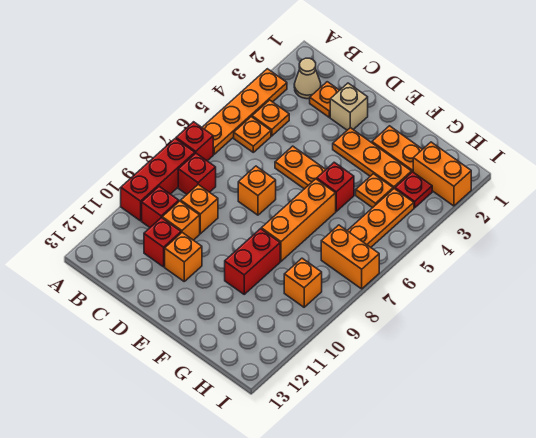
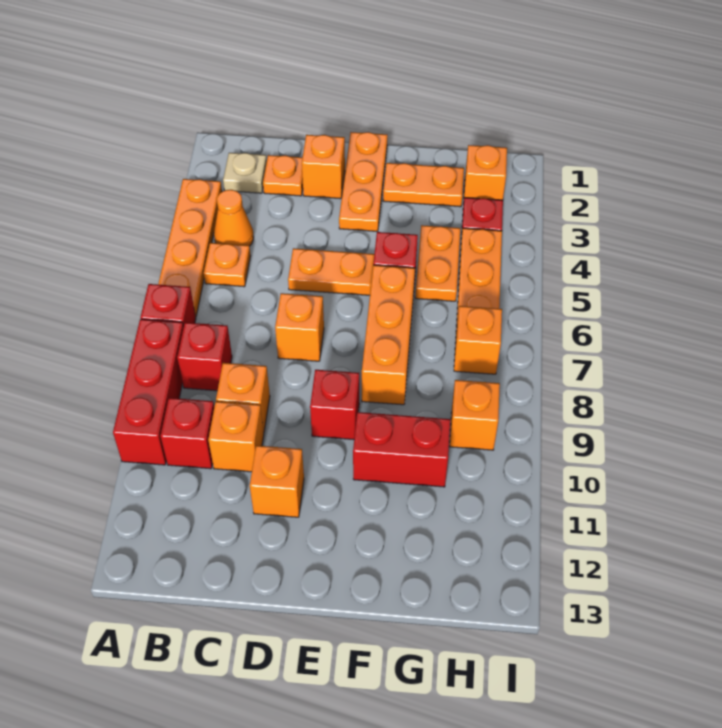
tan 1x1 cone [294,58,321,99] -> tan 1x1 plate [223,153,267,193]
orange 1x1 plate [252,100,289,136] -> orange 1x1 cone [214,190,254,246]
red 1x1 brick [144,218,181,267] -> red 1x1 brick moved to [310,370,359,440]
tan 1x1 brick [330,83,368,130] -> orange 1x1 brick [302,135,345,199]
orange 1x3 plate [333,128,412,189] -> orange 1x3 plate turned to [339,132,387,231]
red 1x2 brick [225,229,280,294] -> red 1x2 brick turned to [353,412,450,487]
orange 1x1 plate [356,174,393,208] -> orange 1x2 plate [415,225,460,301]
orange 1x2 brick [413,142,471,206] -> orange 1x1 brick [463,145,507,204]
orange 1x2 brick [321,225,379,289] -> orange 1x1 brick [454,306,502,374]

